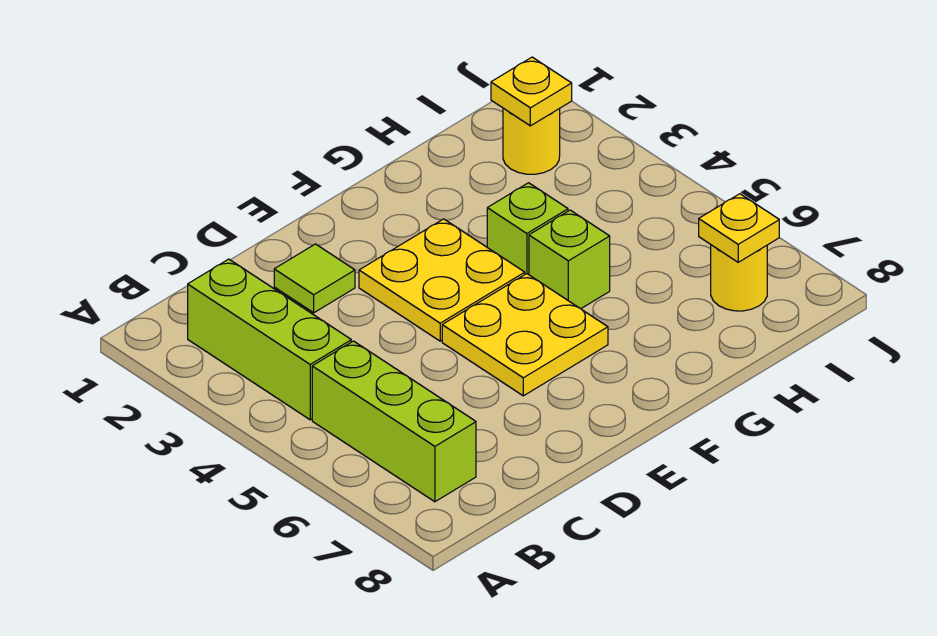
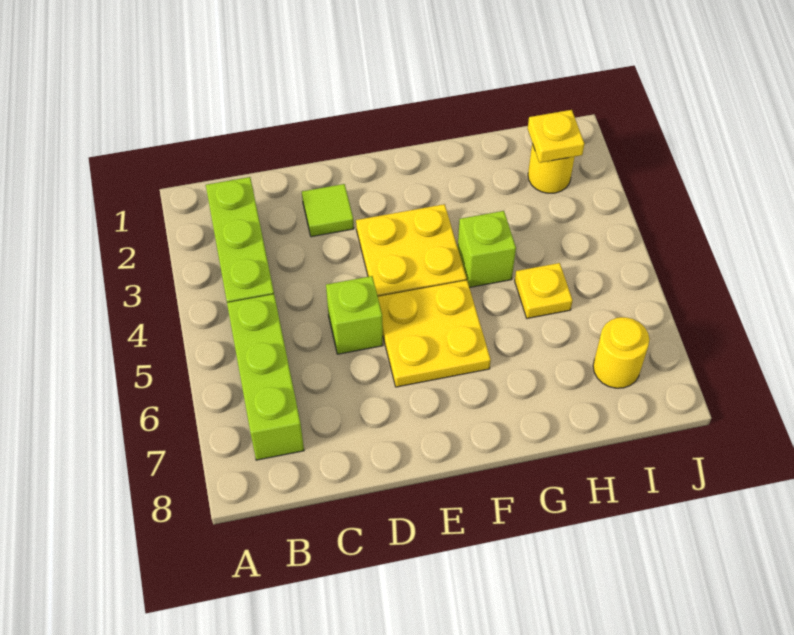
lime 1x1 brick [529,210,610,309] -> lime 1x1 brick moved to [326,276,383,354]
yellow 1x1 plate [699,194,779,262] -> yellow 1x1 plate moved to [515,263,573,318]

